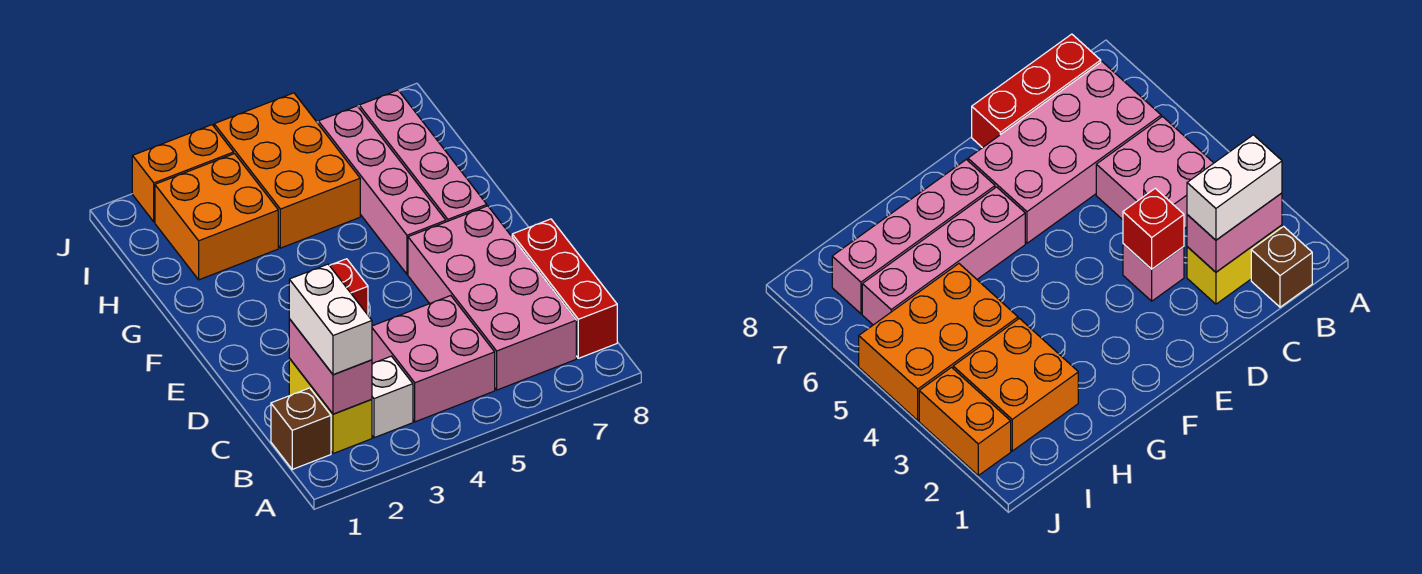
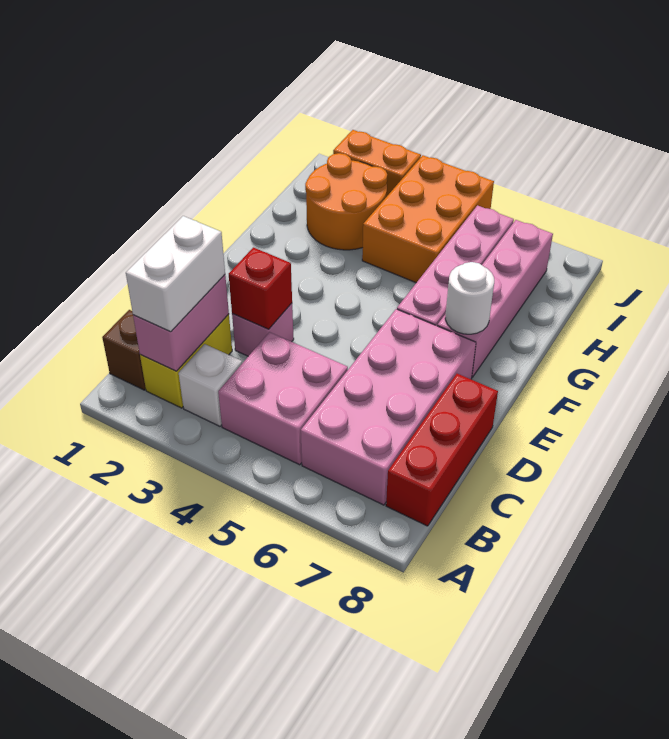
none -> white 1x1 round brick [445,262,494,334]
orange 2x2 brick [155,154,278,280] -> orange 2x2 round brick [305,153,387,250]

